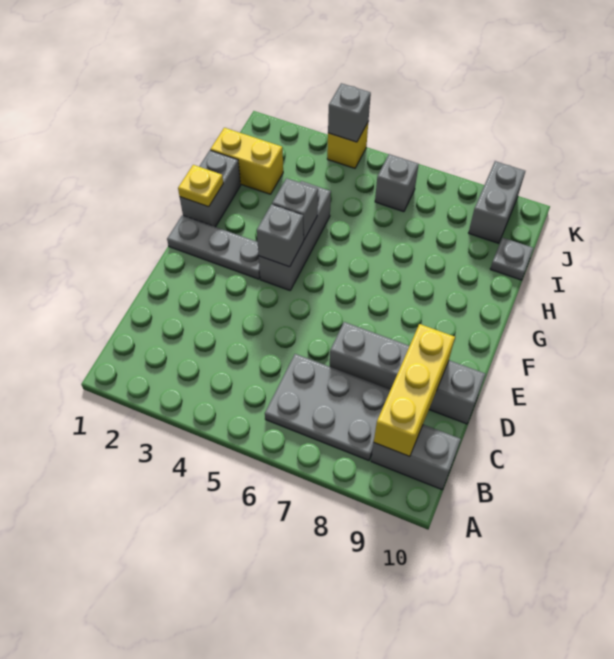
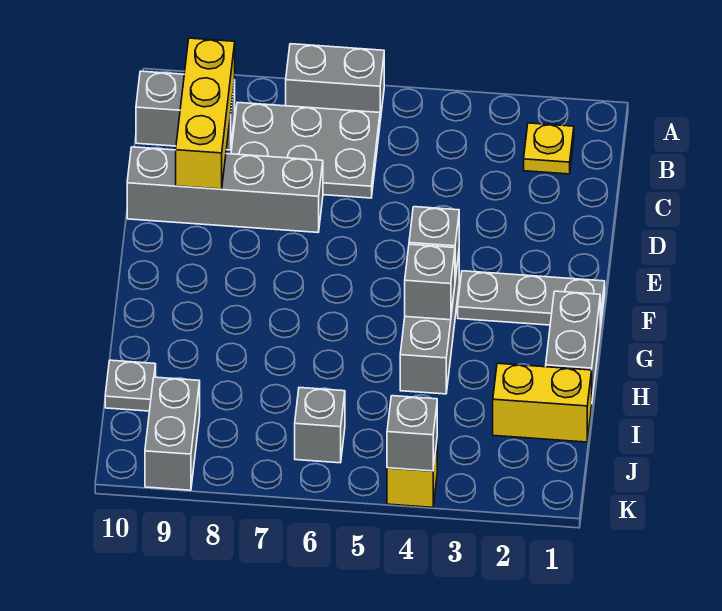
none -> grey 1x2 brick [286,44,384,120]
yellow 1x1 plate [178,165,223,207] -> yellow 1x1 plate moved to [524,123,574,174]

